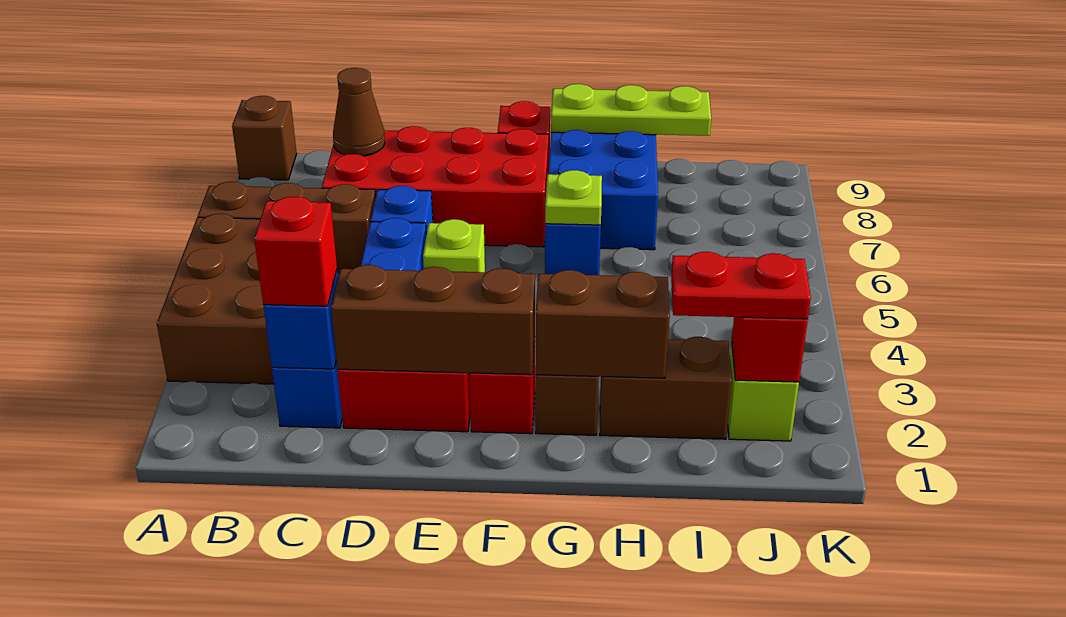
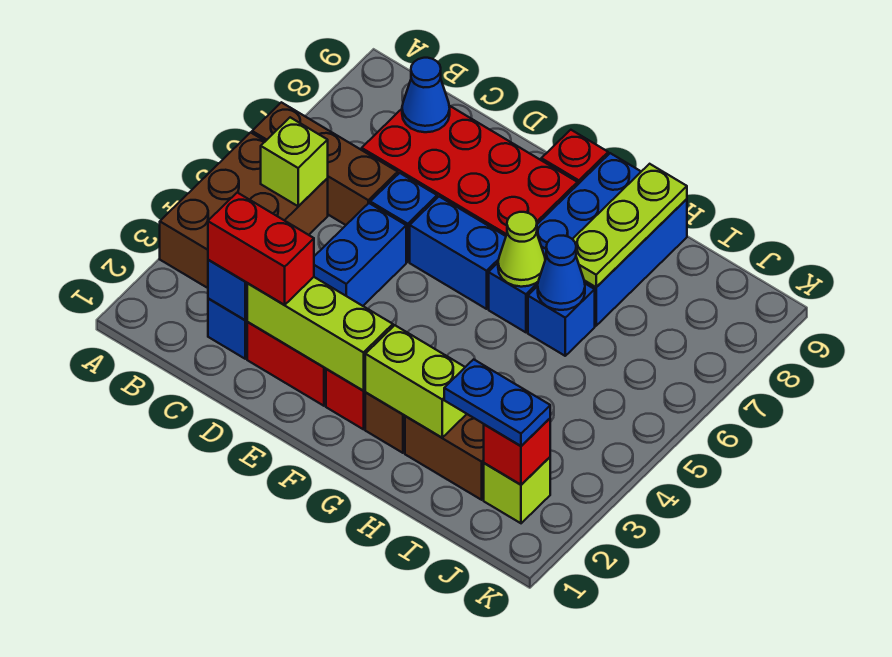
brown 1x1 brick [232,96,297,180] -> none
red 1x1 brick [254,196,337,306] -> red 1x2 brick [208,192,314,305]
brown 1x1 cone [333,68,385,156] -> blue 1x1 cone [402,58,450,132]
brown 1x3 brick [331,265,535,375] -> lime 1x3 brick [247,277,393,391]
lime 1x1 brick [423,219,485,272] -> lime 1x1 brick moved to [261,117,328,206]
none -> blue 1x2 brick [410,197,506,309]
brown 1x2 brick [535,270,670,378] -> lime 1x2 brick [365,325,466,438]
lime 1x1 plate [545,170,602,225] -> lime 1x1 cone [498,212,545,287]
lime 1x3 plate [551,84,711,136] -> lime 1x3 plate turned to [573,164,687,287]
none -> blue 1x1 brick [528,284,595,356]
none -> blue 1x1 cone [538,236,585,310]
red 1x2 plate [671,252,811,319] -> blue 1x2 plate [444,359,550,446]

